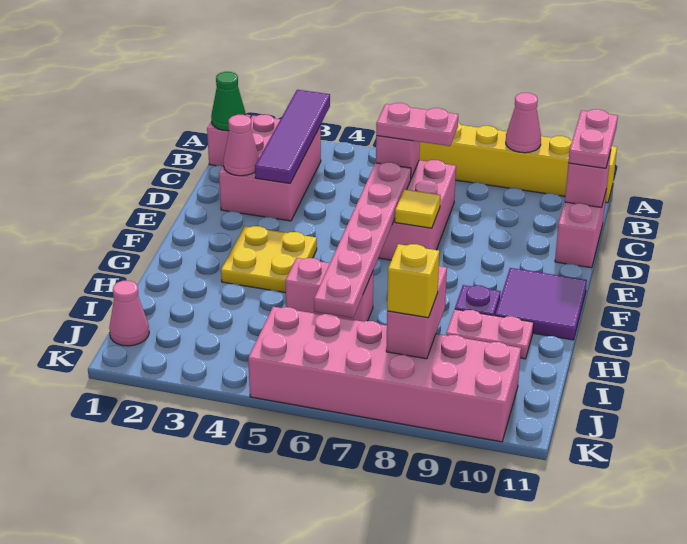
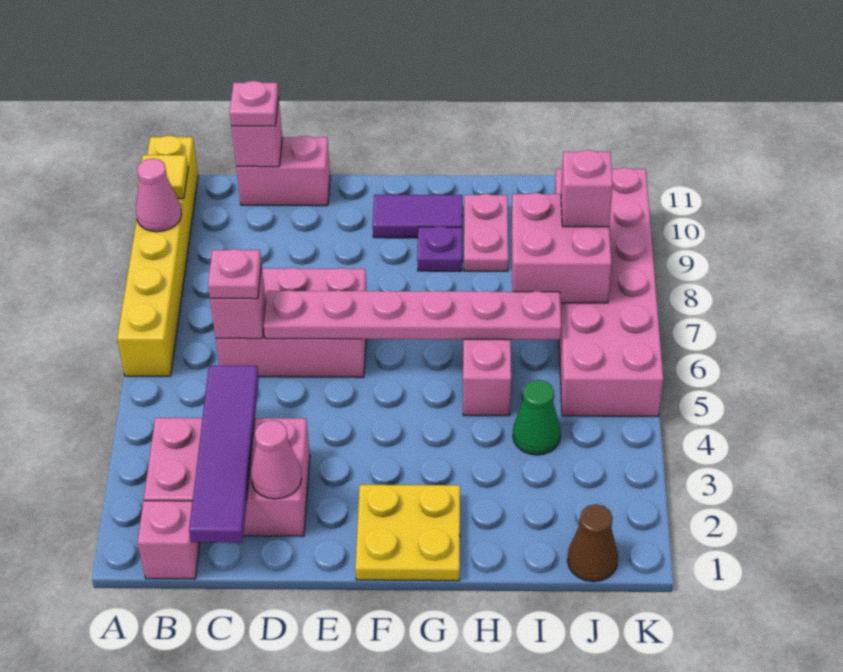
purple 1x4 tile [255,90,330,183] -> purple 1x4 tile turned to [189,366,259,543]
green 1x1 cone [211,72,246,131] -> green 1x1 cone moved to [513,380,561,455]
pink 1x2 plate [568,109,618,168] -> pink 1x1 plate [230,81,279,126]
pink 1x2 plate [376,103,458,146] -> pink 1x1 plate [208,249,261,299]
yellow 1x1 tile [395,189,440,228] -> yellow 1x1 tile moved to [138,155,188,199]
yellow 2x2 plate [221,226,317,293] -> yellow 2x2 plate moved to [355,485,460,581]
purple 2x2 tile [495,268,587,340] -> purple 1x2 tile [373,195,462,238]
pink 1x2 brick [386,266,447,359] -> pink 2x2 brick [511,193,611,303]
pink 1x1 cone [109,281,149,346] -> brown 1x1 cone [567,504,618,582]
yellow 1x1 brick [387,244,439,318] -> pink 1x1 brick [561,150,613,227]

